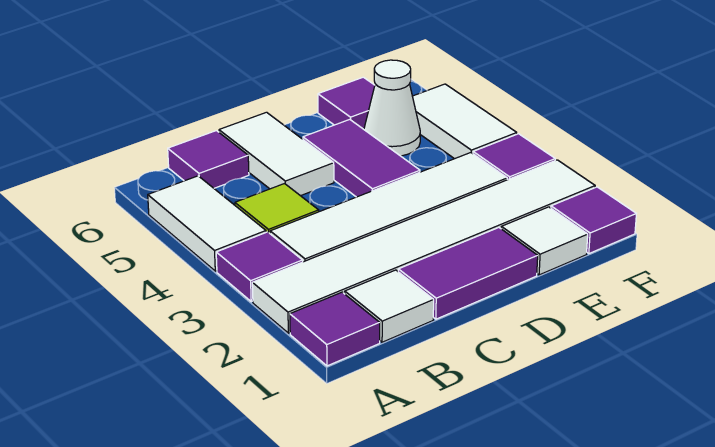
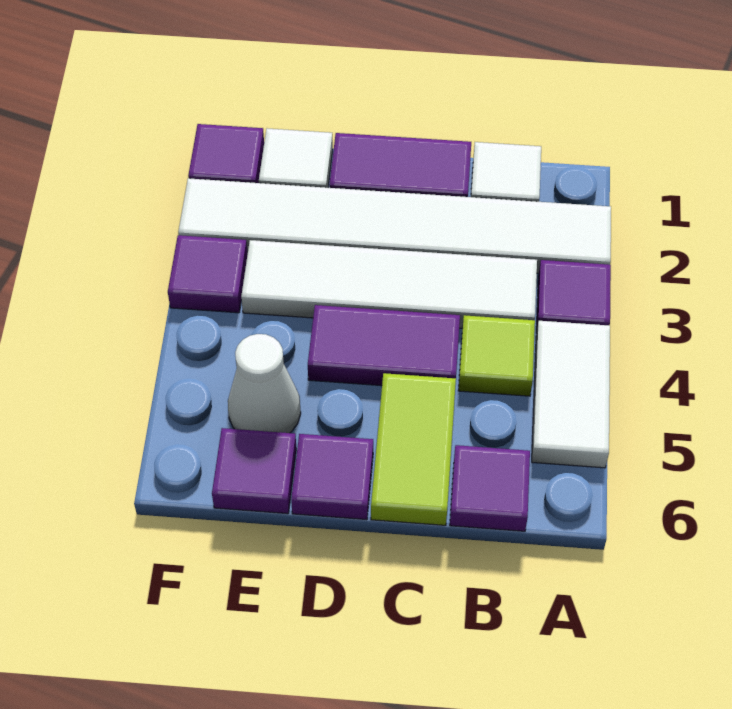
purple 1x1 tile [290,292,380,366] -> purple 1x1 tile moved to [291,434,373,520]
white 1x2 tile [219,112,334,196] -> lime 1x2 tile [371,373,456,525]
purple 1x2 tile [303,119,420,197] -> purple 1x2 tile turned to [308,305,460,386]
white 1x2 tile [412,84,517,159] -> none

